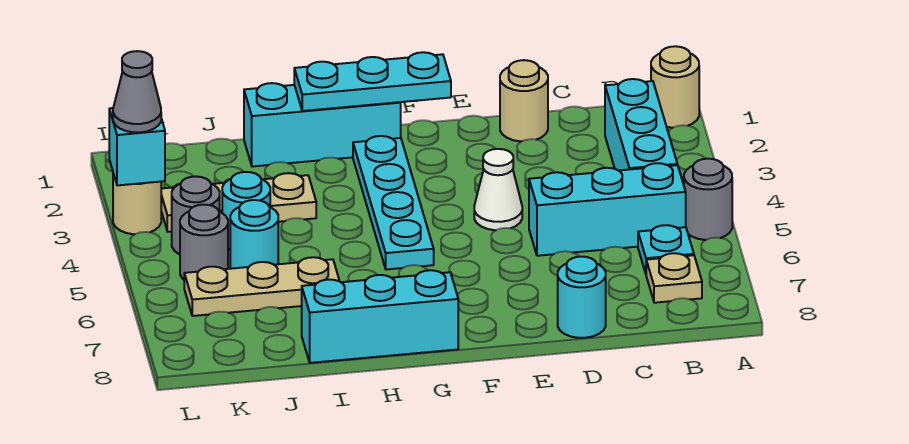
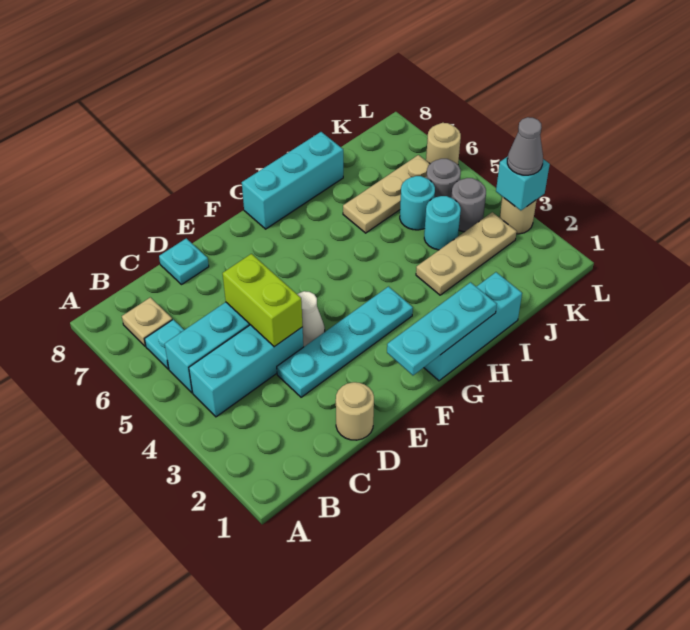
tan 1x1 round brick [651,46,699,128] -> tan 1x1 round brick moved to [426,123,461,165]
grey 1x1 round brick [684,159,732,240] -> none
cyan 1x3 brick [605,79,677,171] -> cyan 1x3 brick turned to [189,325,303,417]
none -> lime 1x2 brick [223,254,303,347]
cyan 1x1 round brick [558,257,606,338] -> cyan 1x1 plate [159,238,209,285]
cyan 1x4 plate [353,136,434,270] -> cyan 1x4 plate turned to [277,287,413,397]

